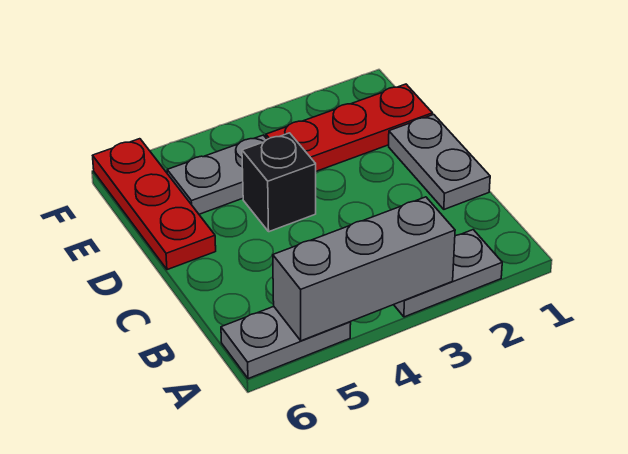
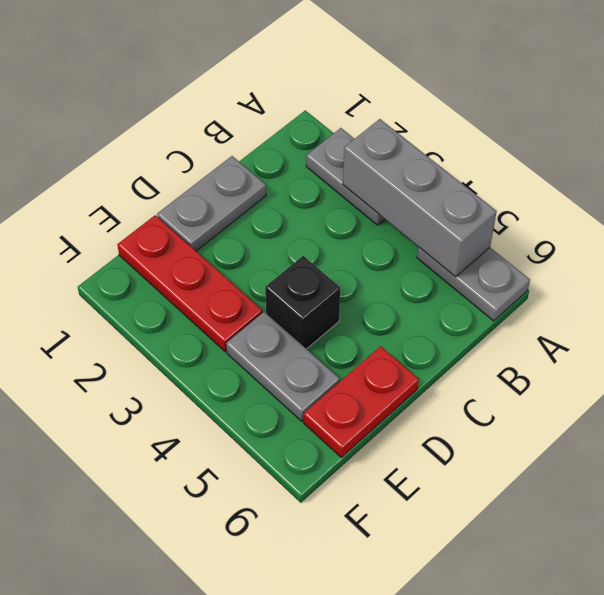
red 1x3 plate [93,139,216,270] -> red 1x2 plate [304,346,419,457]

